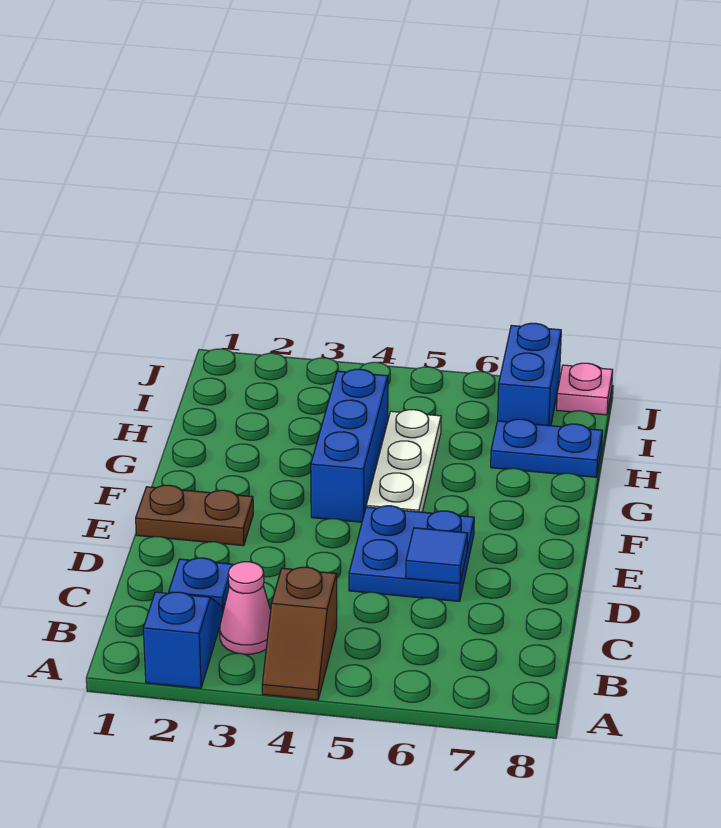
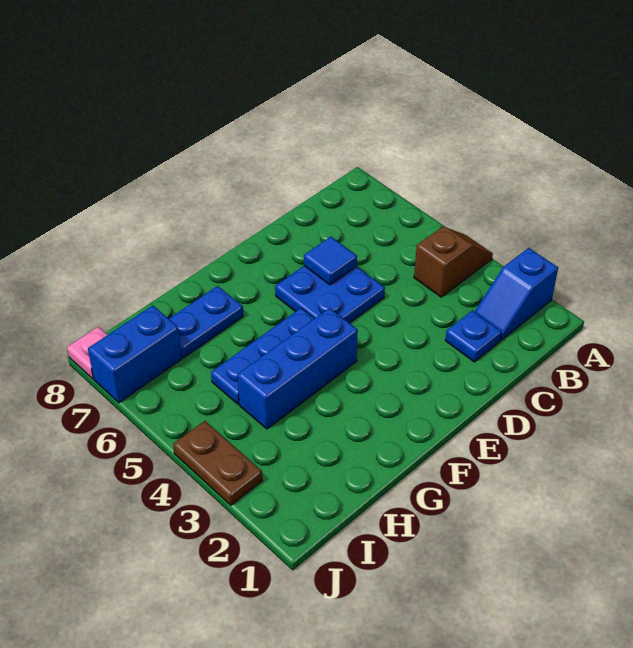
pink 1x1 cone [220,562,271,654] -> none
brown 1x2 plate [136,485,253,546] -> brown 1x2 plate moved to [173,421,262,505]
white 1x3 plate [366,410,441,512] -> blue 1x3 plate [211,308,315,404]
blue 1x2 plate [491,419,602,477] -> blue 1x2 plate turned to [169,286,243,358]

